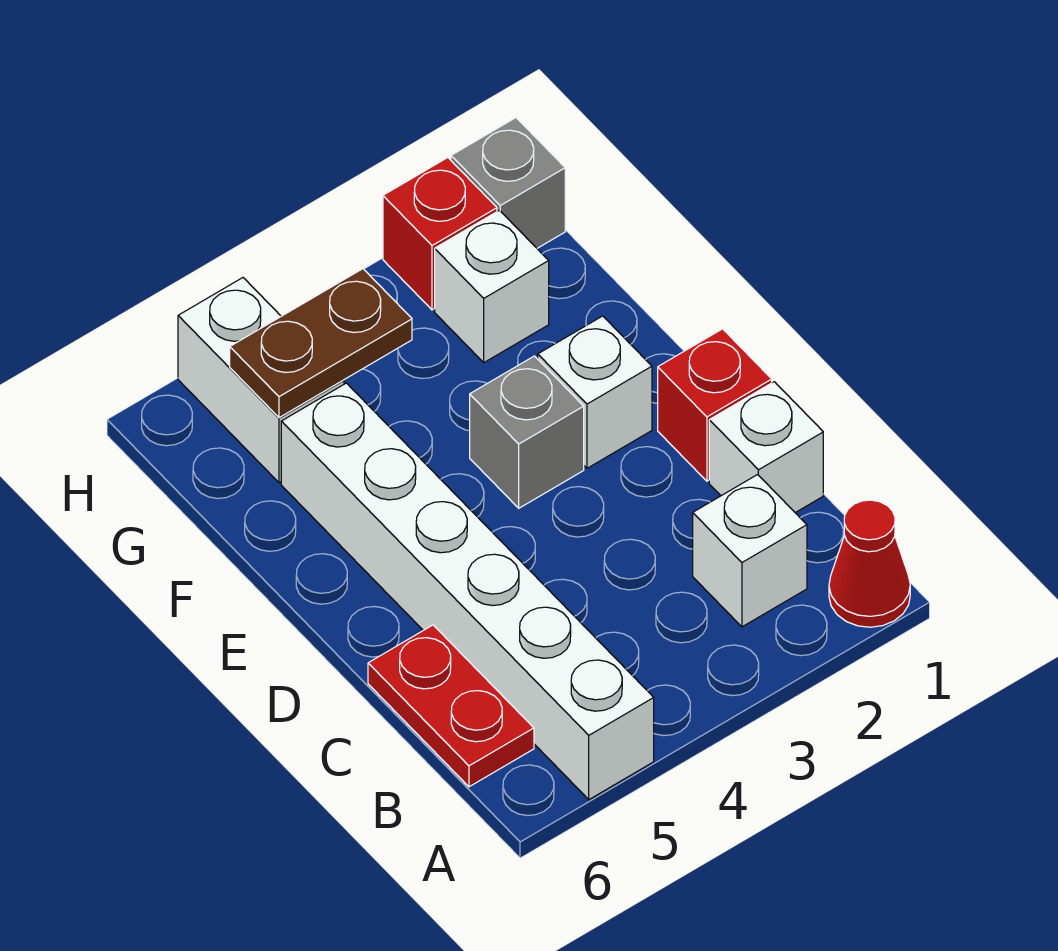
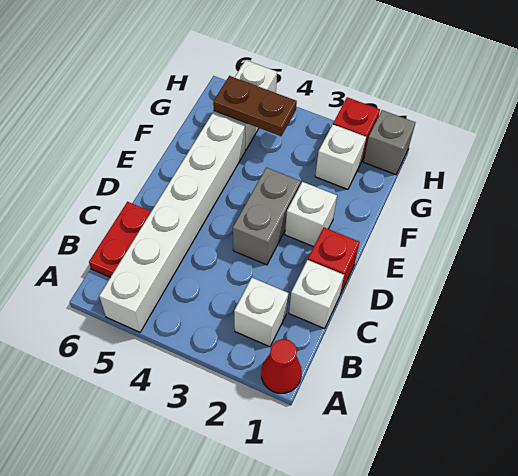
grey 1x1 brick [470,356,584,508] -> grey 1x2 brick [233,167,300,265]

